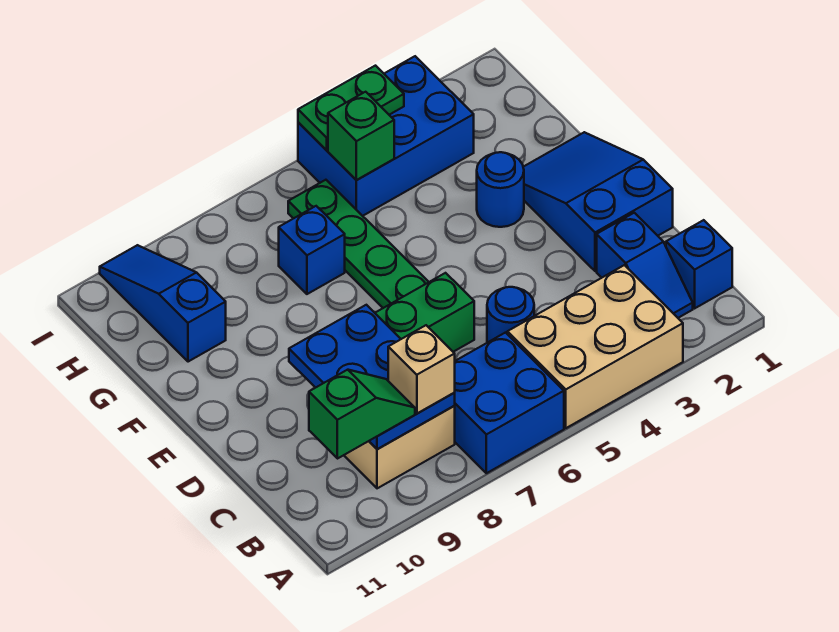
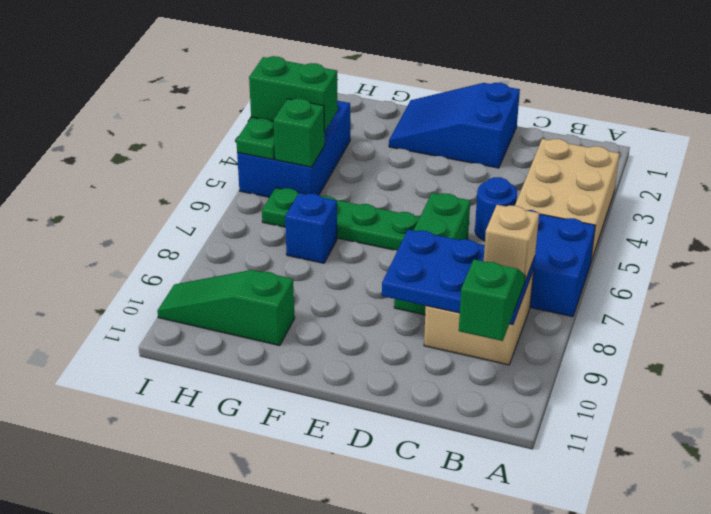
blue 1x1 brick [666,220,732,308] -> none
blue 1x2 slope [597,213,693,318] -> none
blue 1x1 round brick [477,152,524,227] -> none
blue 1x3 slope [100,245,226,362] -> green 1x3 slope [157,270,295,346]
none -> green 1x2 brick [249,56,338,131]

